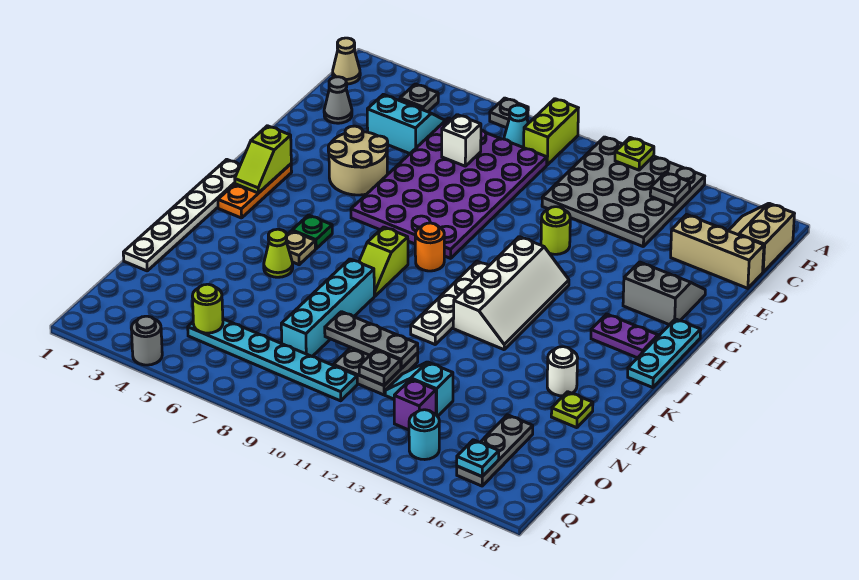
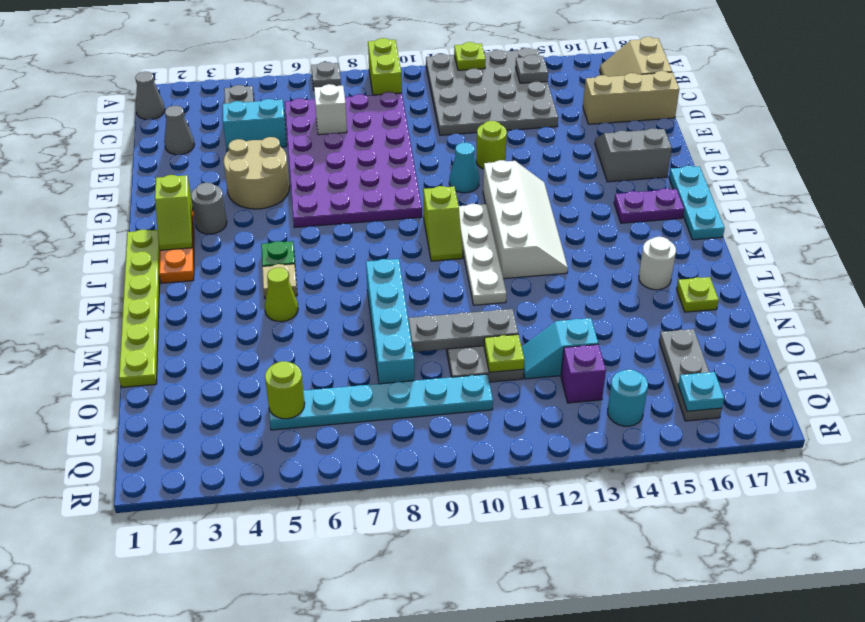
tan 1x1 cone [333,38,360,84] -> grey 1x1 cone [135,72,165,119]
cyan 1x1 cone [504,105,528,148] -> cyan 1x1 cone moved to [449,142,479,193]
white 1x6 plate [123,159,240,271] -> lime 1x6 plate [119,230,160,387]
orange 1x1 round brick [415,223,444,271] -> none
lime 1x2 slope [359,227,408,296] -> lime 1x2 slope moved to [423,186,463,261]
grey 1x1 plate [359,350,401,385] -> lime 1x1 plate [484,334,524,372]
grey 1x1 round brick [131,316,162,365] -> grey 1x1 round brick moved to [191,183,227,234]

